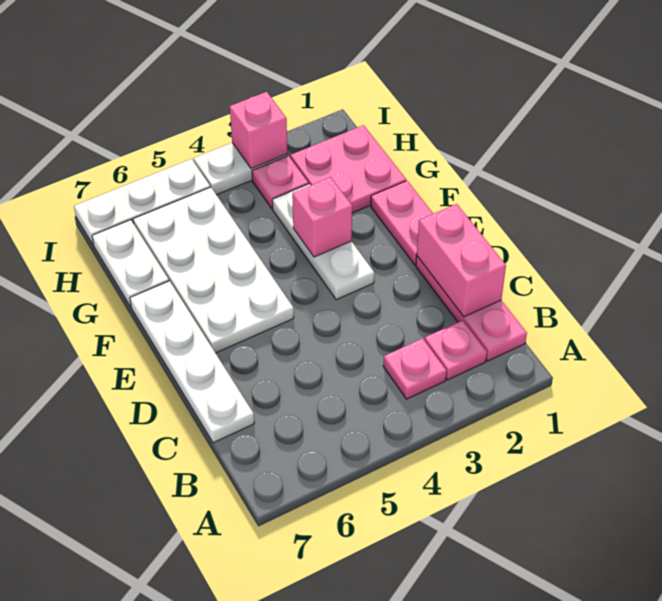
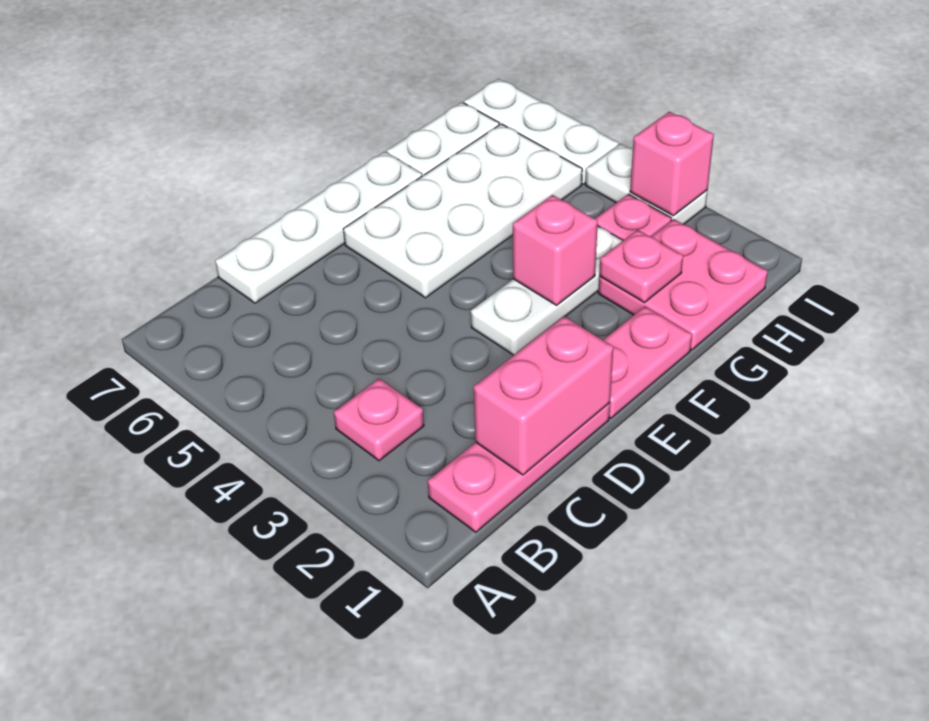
pink 1x1 plate [425,320,487,380] -> pink 1x1 plate moved to [599,230,683,303]

